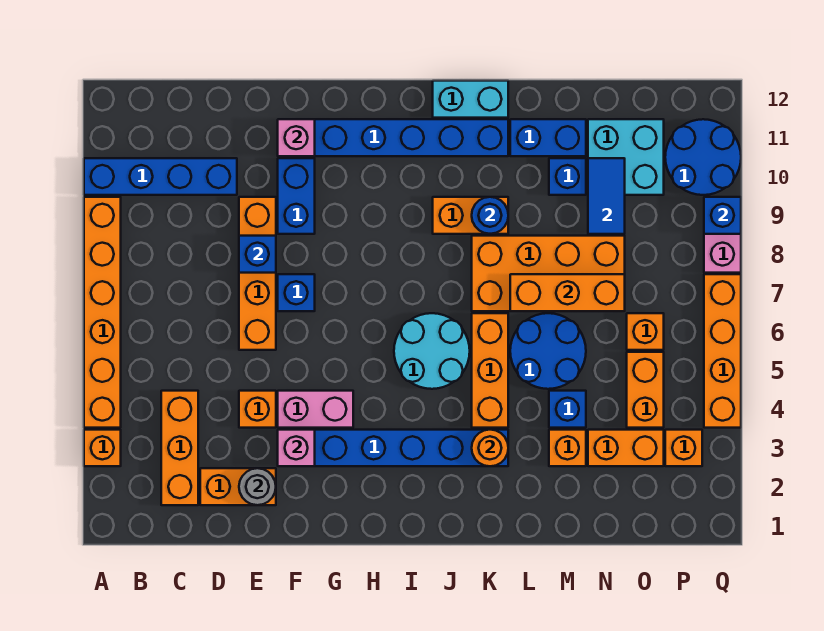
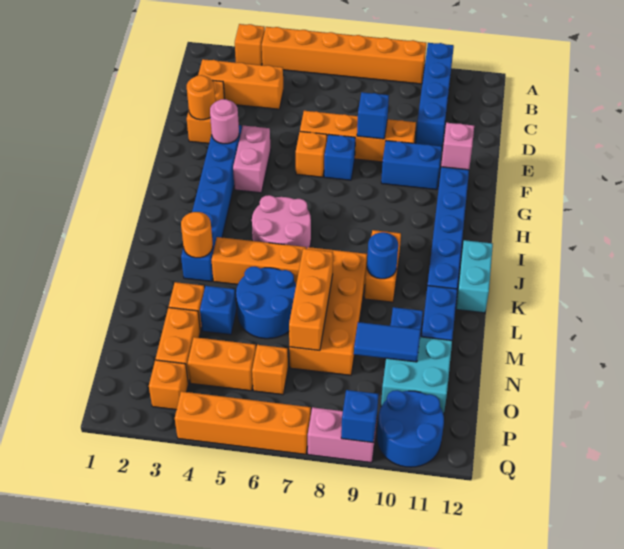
grey 1x1 round brick [239,468,276,505] -> orange 1x1 round brick [187,75,215,120]
orange 1x1 brick [239,391,276,428] -> orange 1x1 brick moved to [296,131,327,177]
pink 1x1 brick [278,430,315,466] -> pink 1x1 round brick [210,99,239,144]
cyan 2x2 round brick [394,313,470,389] -> pink 2x2 round brick [252,195,311,249]

